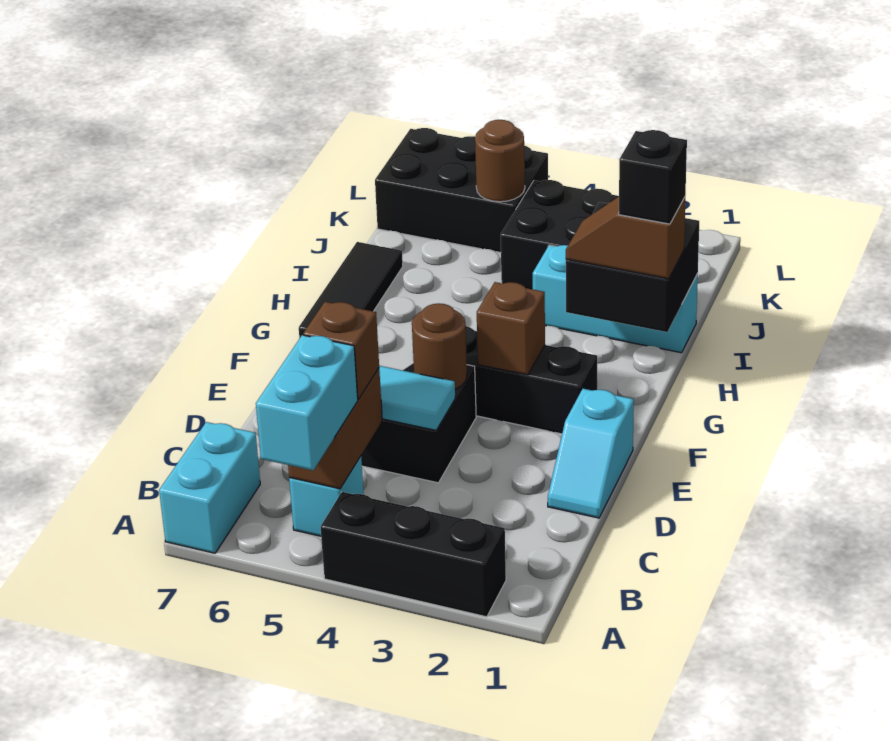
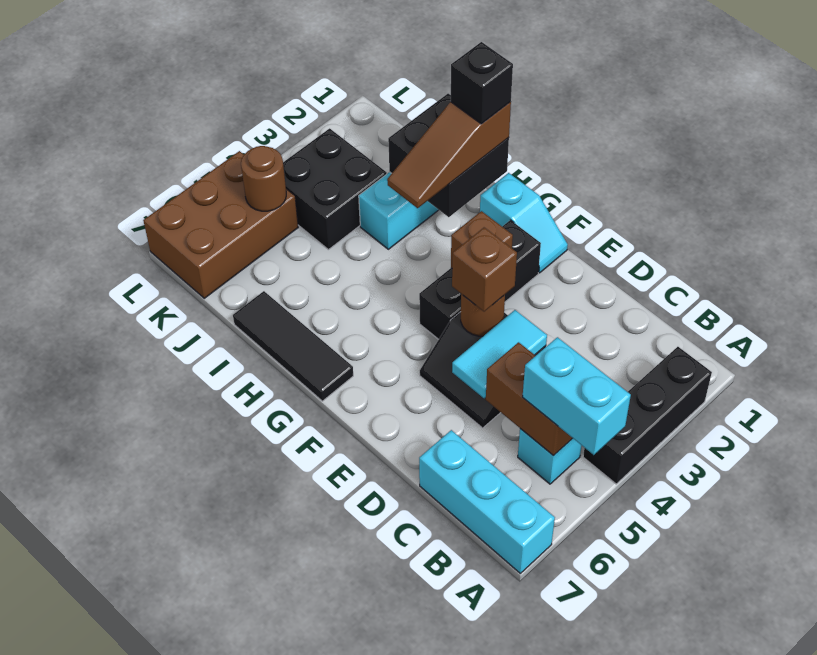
cyan 1x2 brick [159,422,260,553] -> cyan 1x3 brick [419,430,555,573]
brown 1x1 brick [303,302,379,399] -> brown 1x1 brick moved to [452,228,517,312]
cyan 1x2 slope [548,389,634,518] -> cyan 1x2 slope moved to [480,173,568,273]
brown 1x2 slope [566,197,685,279] -> brown 1x3 slope [387,102,511,208]
black 2x3 brick [375,128,548,253] -> brown 2x3 brick [143,151,298,298]

